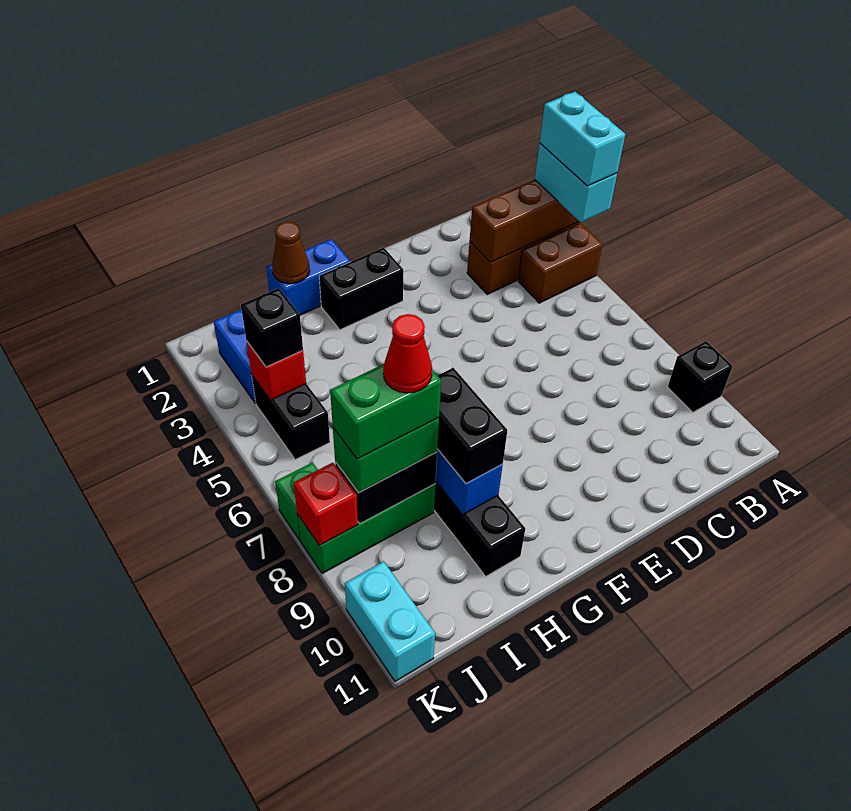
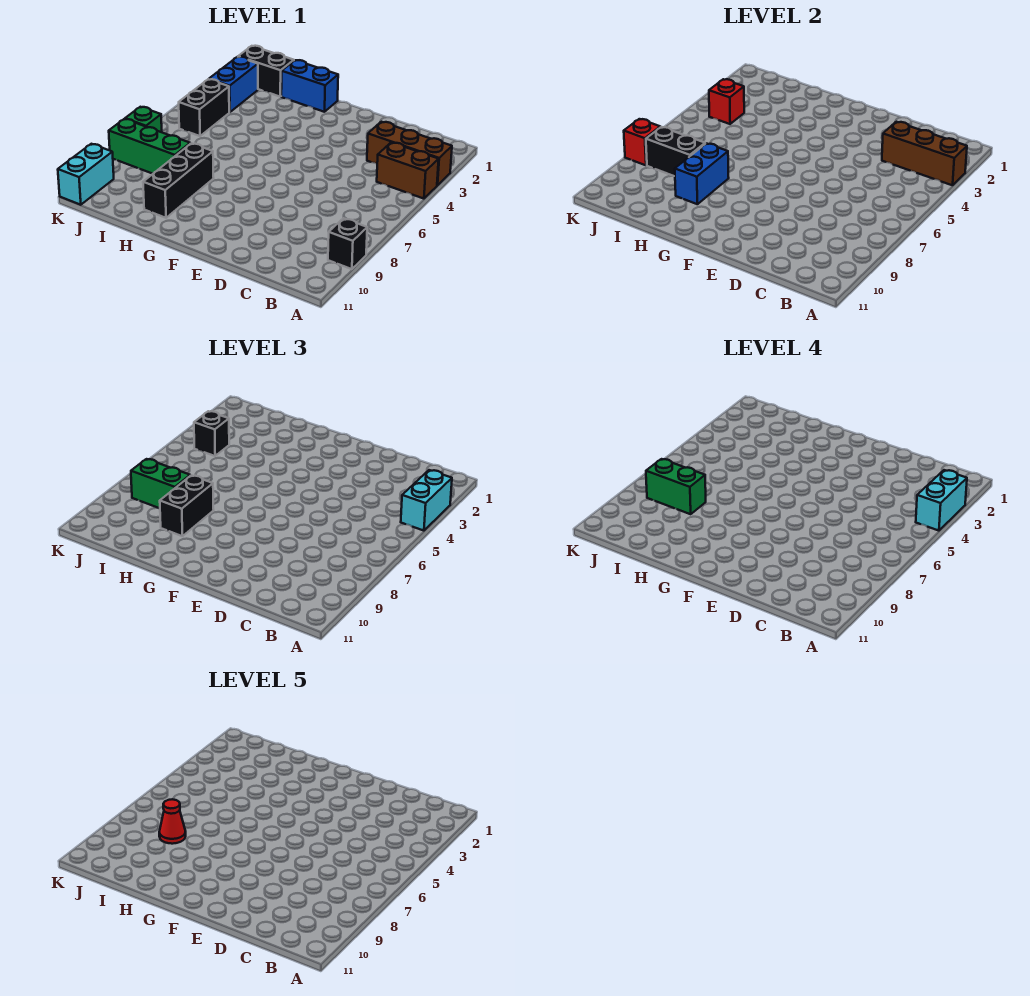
black 1x2 brick [319,248,403,330] -> black 1x2 brick moved to [238,46,294,97]
brown 1x1 cone [272,222,310,284] -> none

